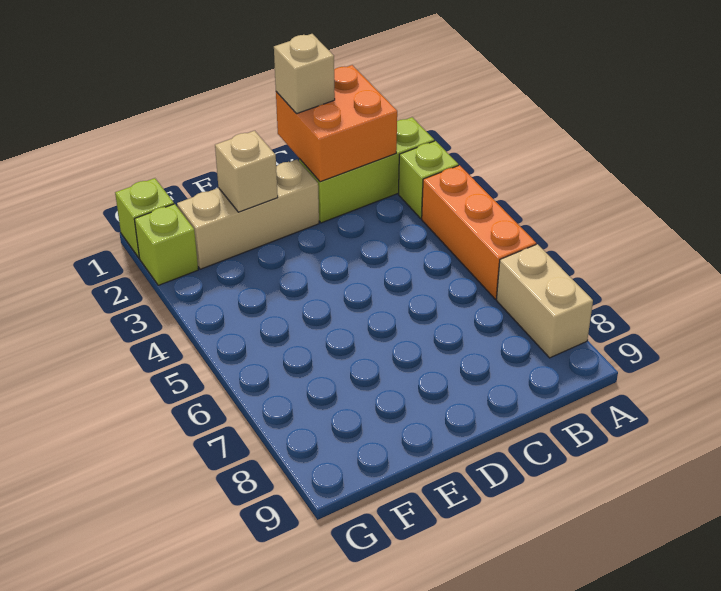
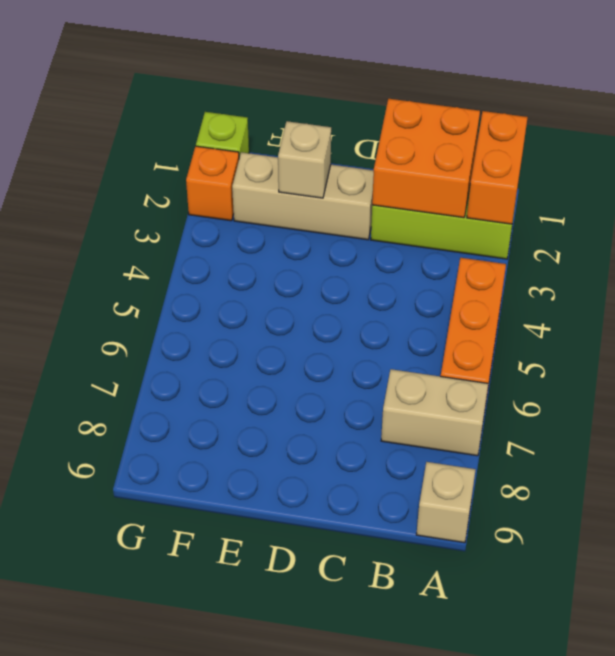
none -> orange 1x2 brick [467,111,528,224]
lime 1x1 brick [399,141,458,218] -> none
tan 1x2 brick [496,244,593,358] -> tan 1x2 brick turned to [381,369,488,456]
tan 1x1 brick [274,34,335,114] -> tan 1x1 brick moved to [416,462,476,543]
lime 1x1 brick [134,204,198,285] -> orange 1x1 brick [186,146,239,221]

